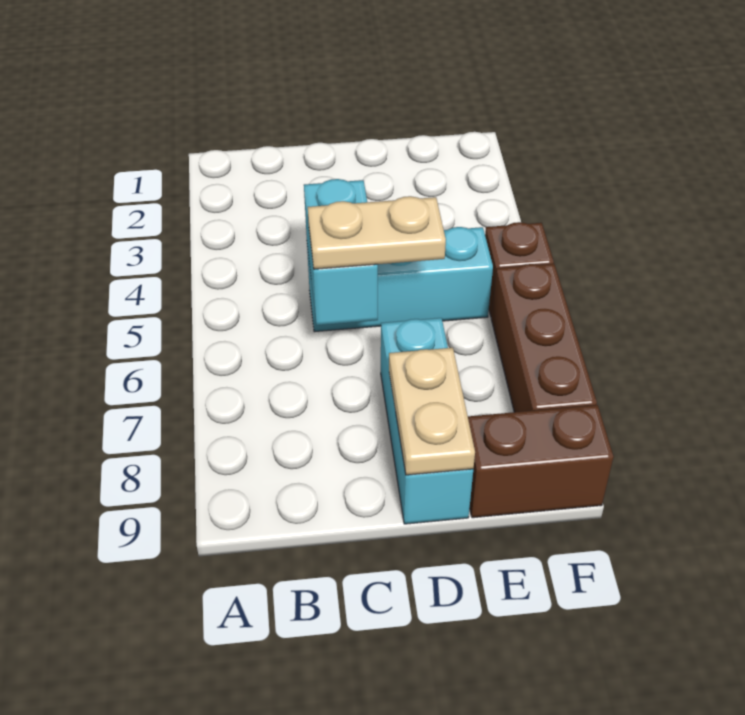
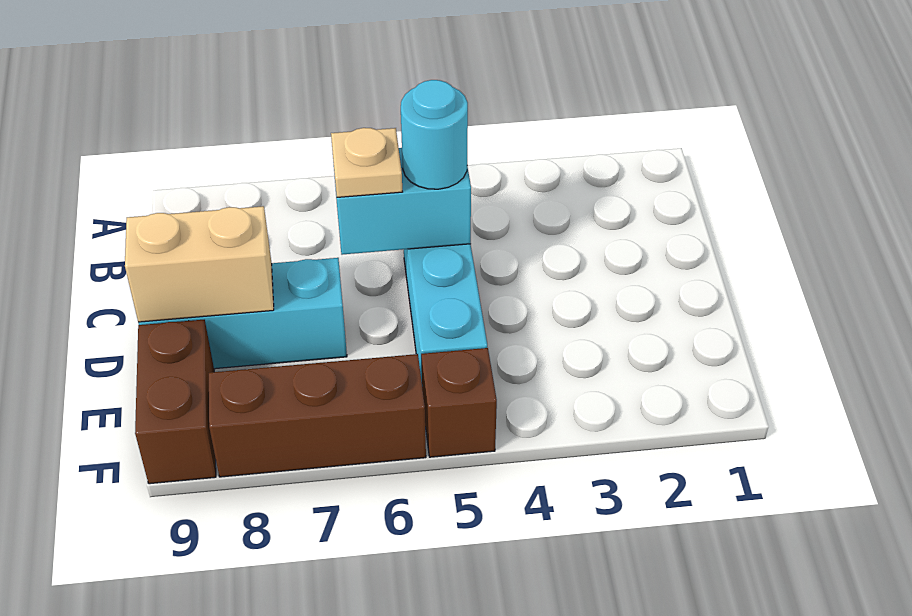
none -> cyan 1x1 round brick [401,80,468,189]
tan 1x2 plate [308,196,446,269] -> tan 1x1 plate [331,128,402,197]
tan 1x2 plate [389,348,475,475] -> tan 1x2 brick [125,206,274,322]

